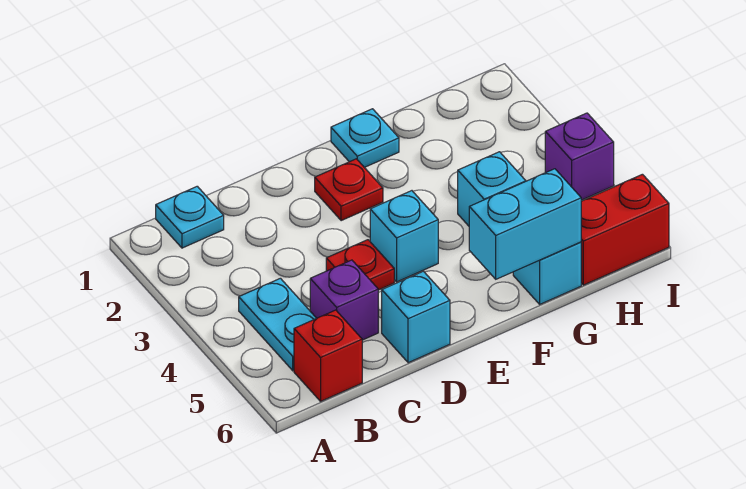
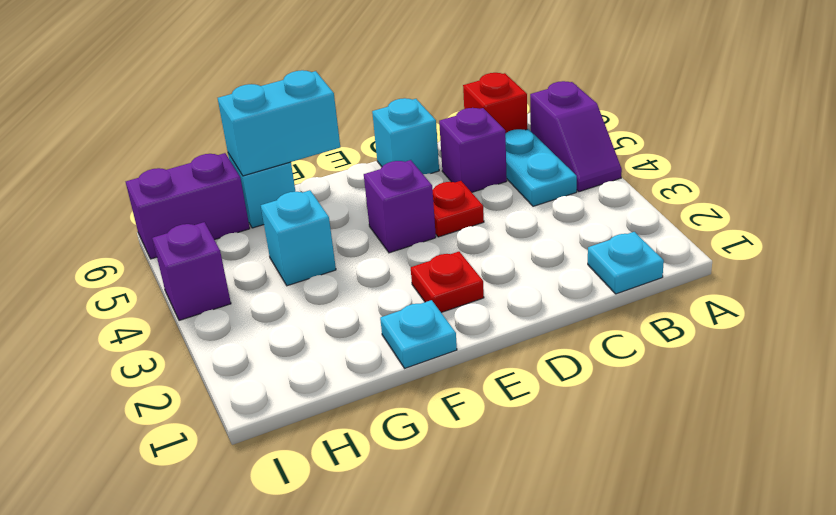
none -> purple 1x2 slope [530,81,622,192]
cyan 1x1 brick [370,191,438,282] -> purple 1x1 brick [364,160,436,253]
red 1x2 brick [581,174,669,285] -> purple 1x2 brick [126,153,250,259]

